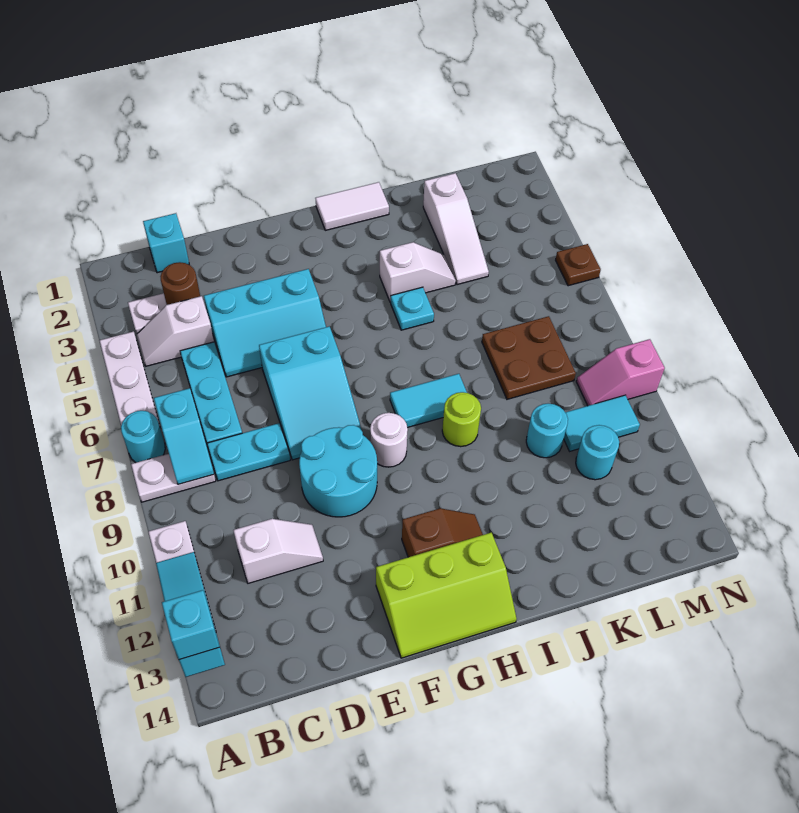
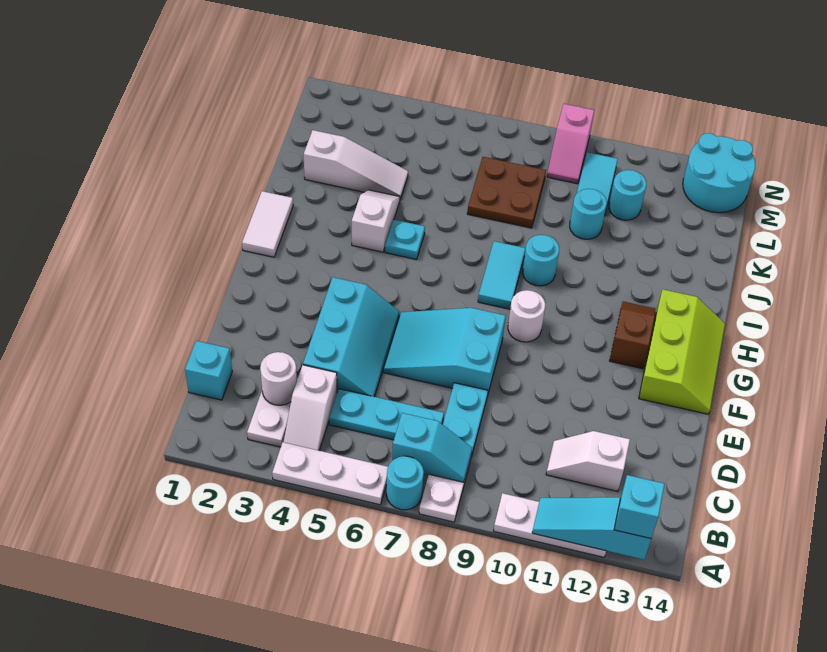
brown 1x1 round brick [160,262,200,305] -> white 1x1 round brick [260,352,297,405]
white 1x2 slope [233,519,323,583] -> white 1x2 slope turned to [546,431,630,491]
cyan 2x3 slope [259,326,362,460] -> cyan 2x3 slope turned to [384,308,506,393]
cyan 2x2 round brick [299,425,377,517] -> cyan 2x2 round brick moved to [683,133,755,213]
lime 1x1 round brick [442,392,481,447] -> cyan 1x1 round brick [523,235,559,286]
brown 1x1 plate [556,244,601,286] -> none

